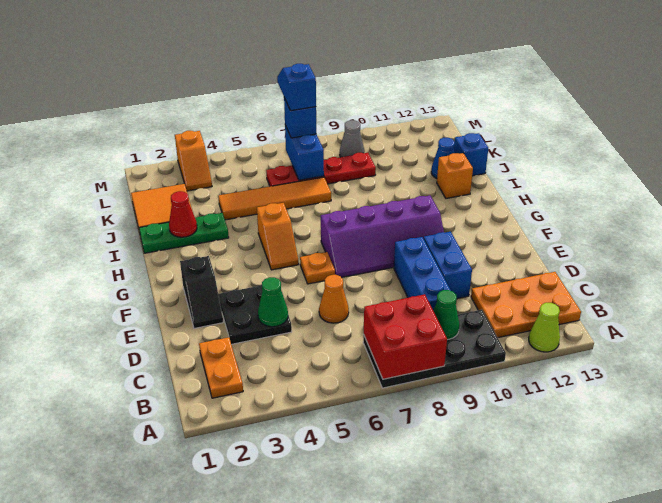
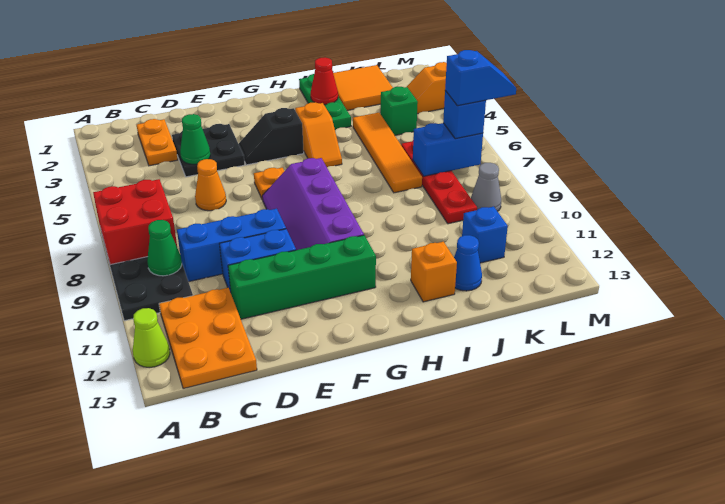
orange 1x2 plate [199,337,243,398] -> orange 1x2 plate turned to [137,119,178,166]
none -> green 1x4 brick [228,235,376,319]
black 1x2 slope [180,256,223,328] -> black 1x2 slope moved to [239,108,304,165]
orange 1x2 slope [257,203,299,270] -> orange 1x2 slope turned to [295,102,342,167]
blue 1x1 brick [454,133,488,176] -> blue 1x1 brick moved to [462,206,508,263]
none -> green 1x1 brick [381,87,418,135]

